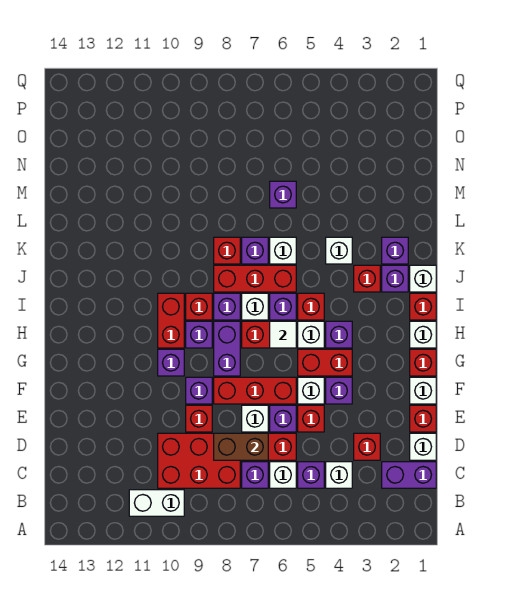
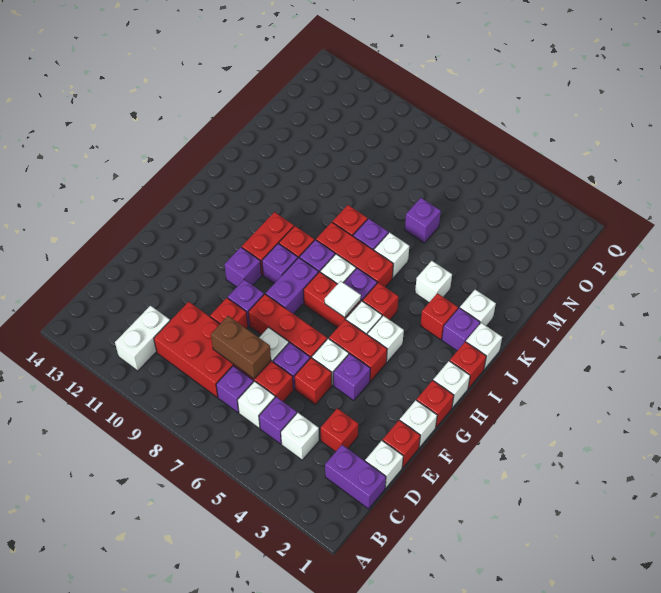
white 1x2 brick [129,490,184,516] -> white 1x2 brick turned to [115,306,170,371]
purple 1x1 brick [326,321,352,348] -> white 1x1 brick [367,316,404,362]
purple 1x1 brick [382,237,408,264] -> white 1x1 brick [460,290,496,326]

